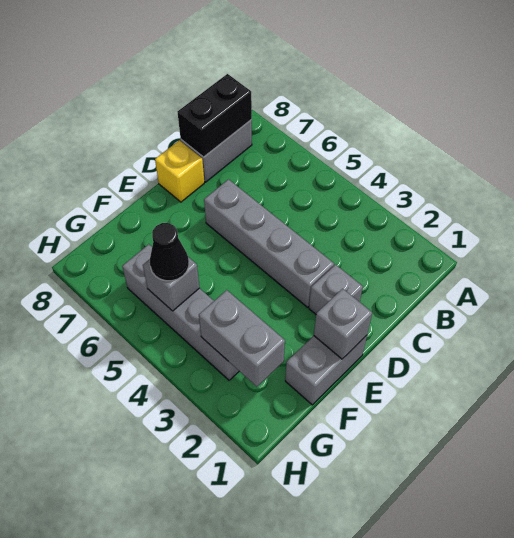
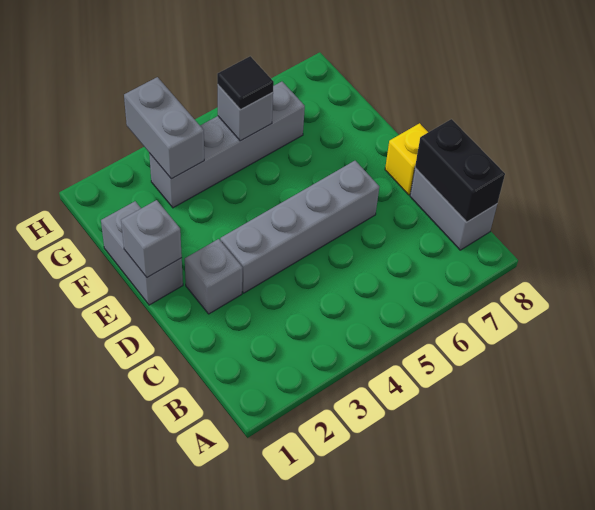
grey 1x2 brick [199,290,285,387] -> grey 1x2 brick turned to [124,77,204,179]
black 1x1 cone [150,223,189,281] -> black 1x1 tile [217,56,274,110]

